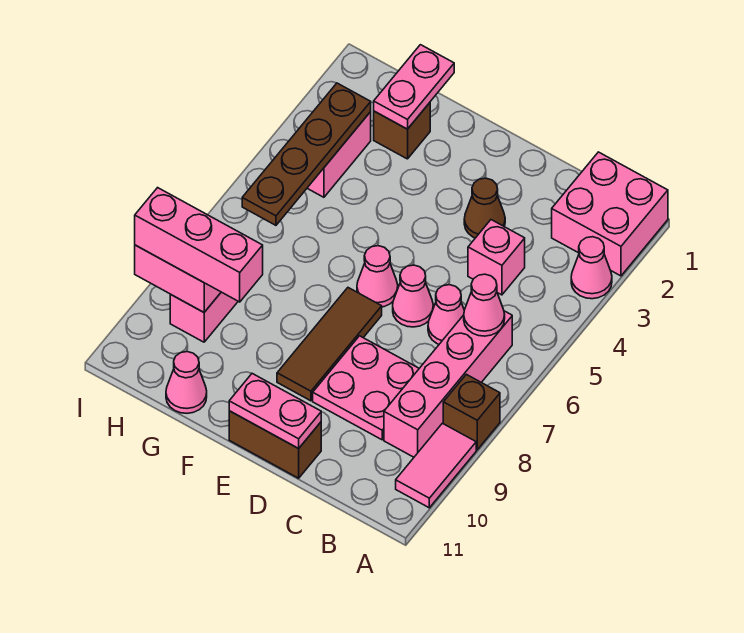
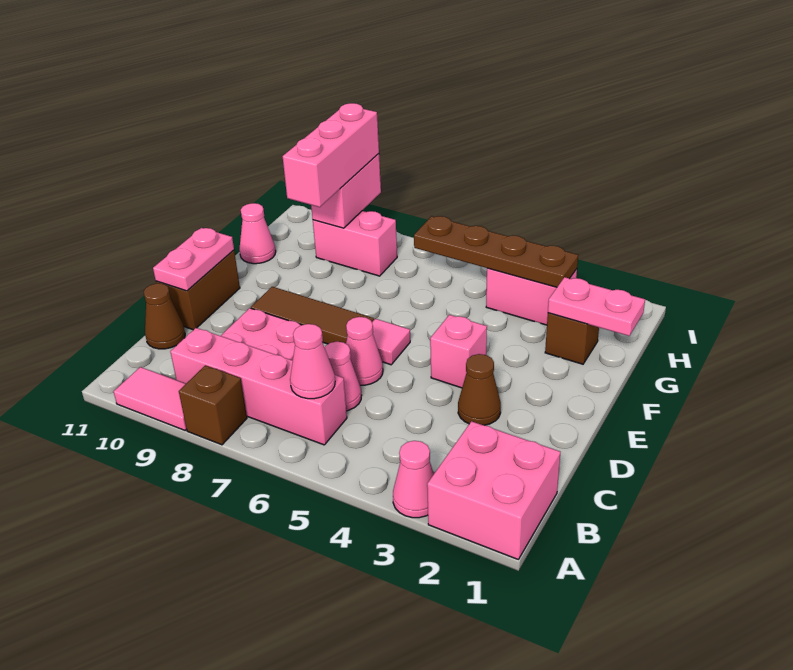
pink 1x1 brick [468,220,525,295] -> pink 1x1 brick moved to [430,315,487,388]
none -> brown 1x1 cone [144,283,185,349]
pink 1x1 cone [357,246,398,307] -> pink 1x1 tile [372,319,410,365]

